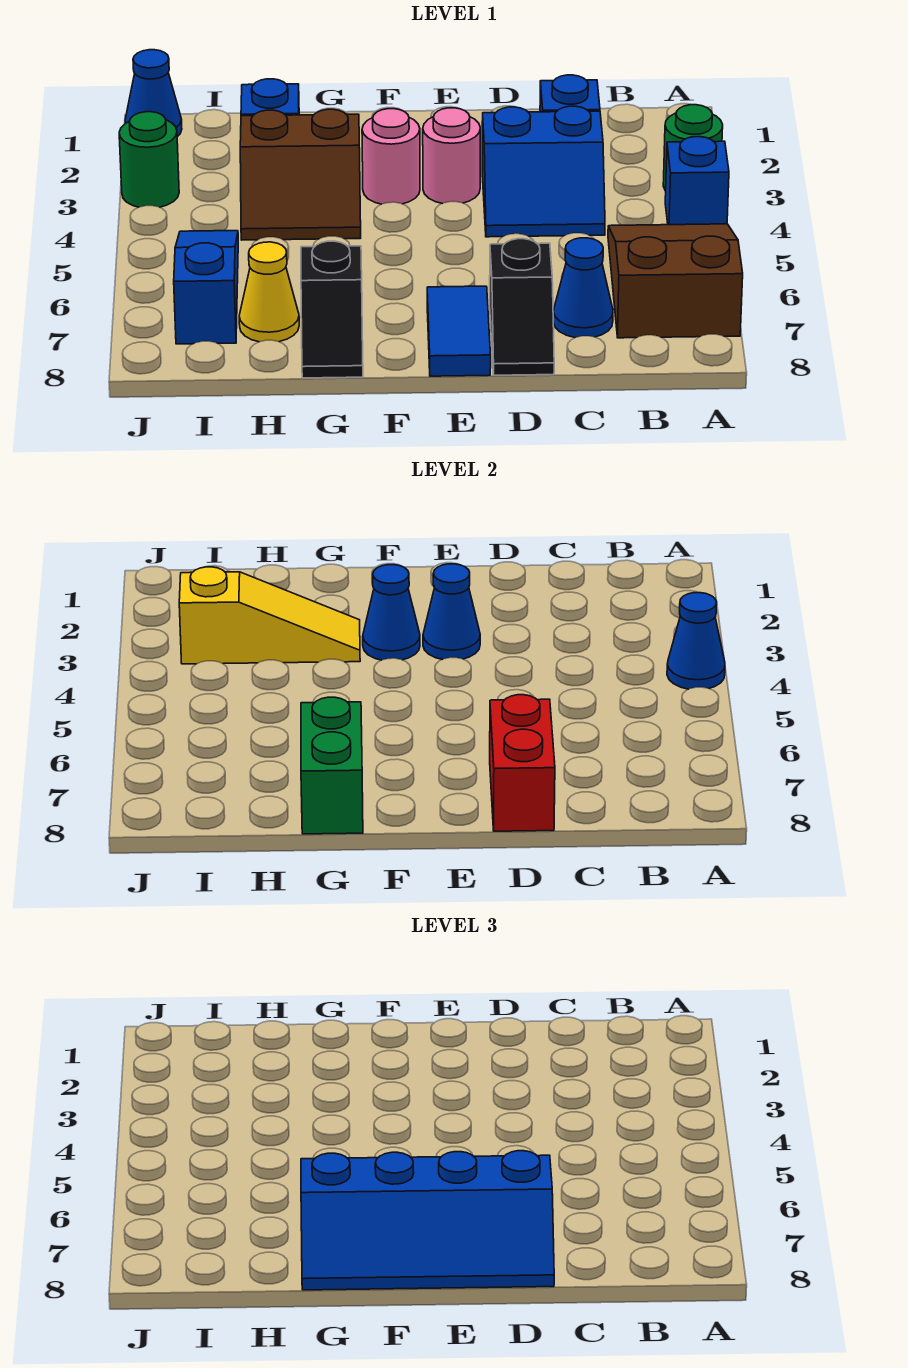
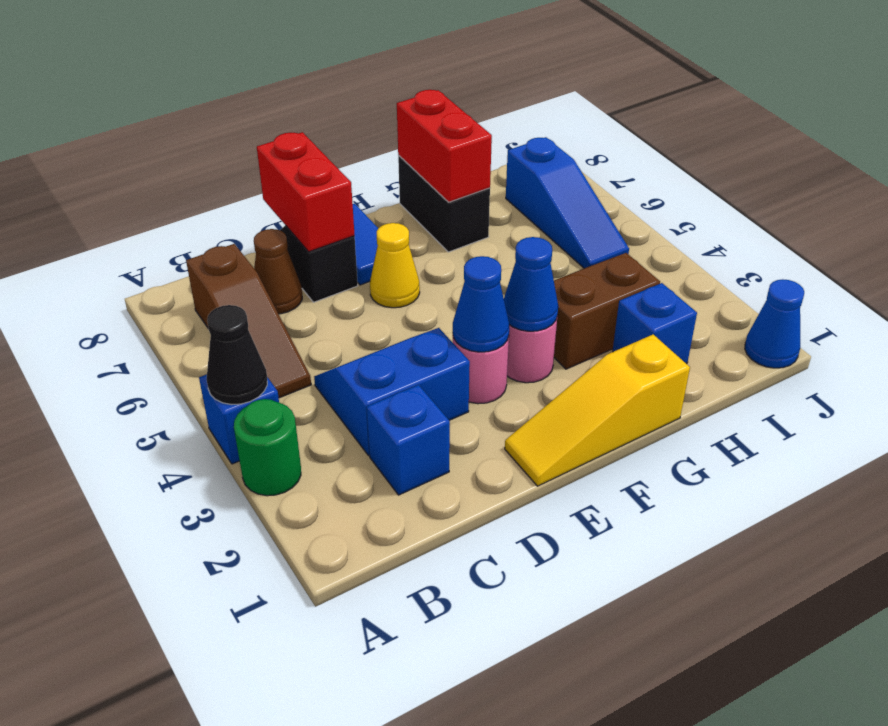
blue 1x1 cone [667,593,725,689] -> black 1x1 cone [206,305,267,405]
brown 2x3 slope [608,224,743,338] -> brown 1x3 slope [186,244,311,398]
blue 1x1 cone [553,238,613,338] -> brown 1x1 cone [254,229,302,314]
blue 2x4 slope [301,1151,554,1290] -> none
yellow 1x3 slope [179,567,360,664] -> yellow 1x3 slope moved to [505,334,690,486]
black 1x2 slope [301,241,363,378] -> black 1x2 brick [398,156,490,252]
green 1x2 brick [301,697,363,834] -> red 1x2 brick [397,90,492,202]
yellow 1x1 cone [239,242,299,342] -> yellow 1x1 cone moved to [370,223,420,308]
green 1x1 round brick [119,112,179,207] -> none

